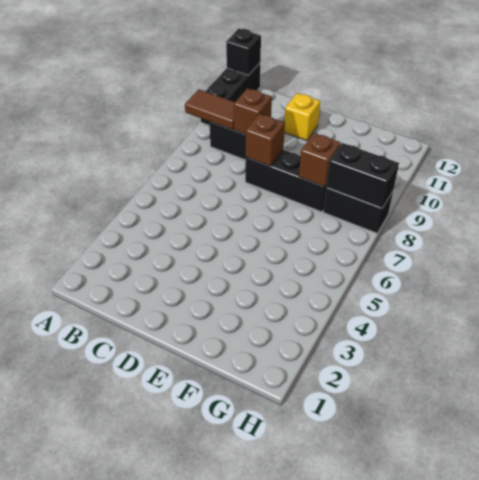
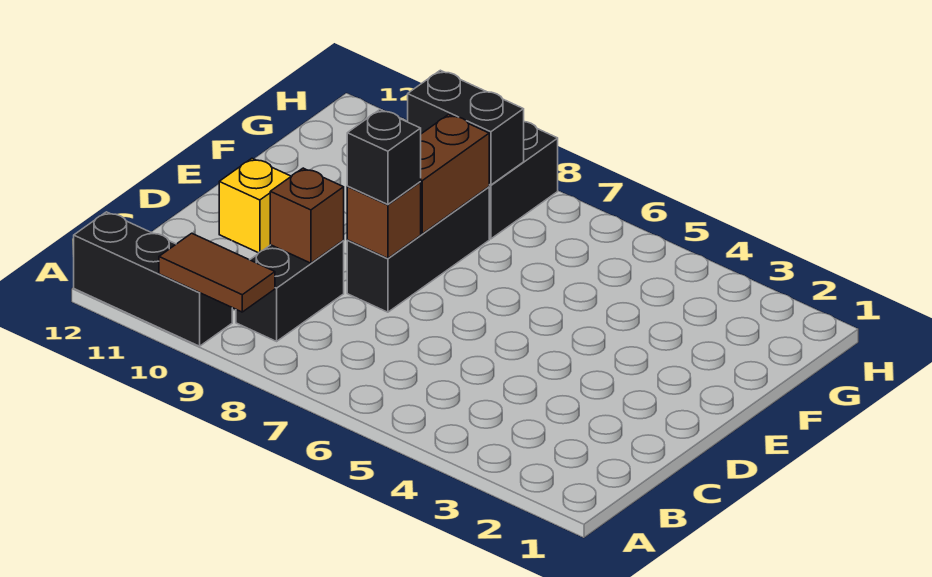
brown 1x2 tile [185,89,235,130] -> brown 1x2 tile turned to [159,233,275,312]
black 1x1 brick [226,29,261,75] -> black 1x1 brick moved to [347,110,421,205]
brown 1x1 brick [299,133,341,187] -> brown 1x2 brick [421,115,489,234]
black 1x2 brick [327,143,399,208] -> black 1x2 brick turned to [408,70,524,185]

